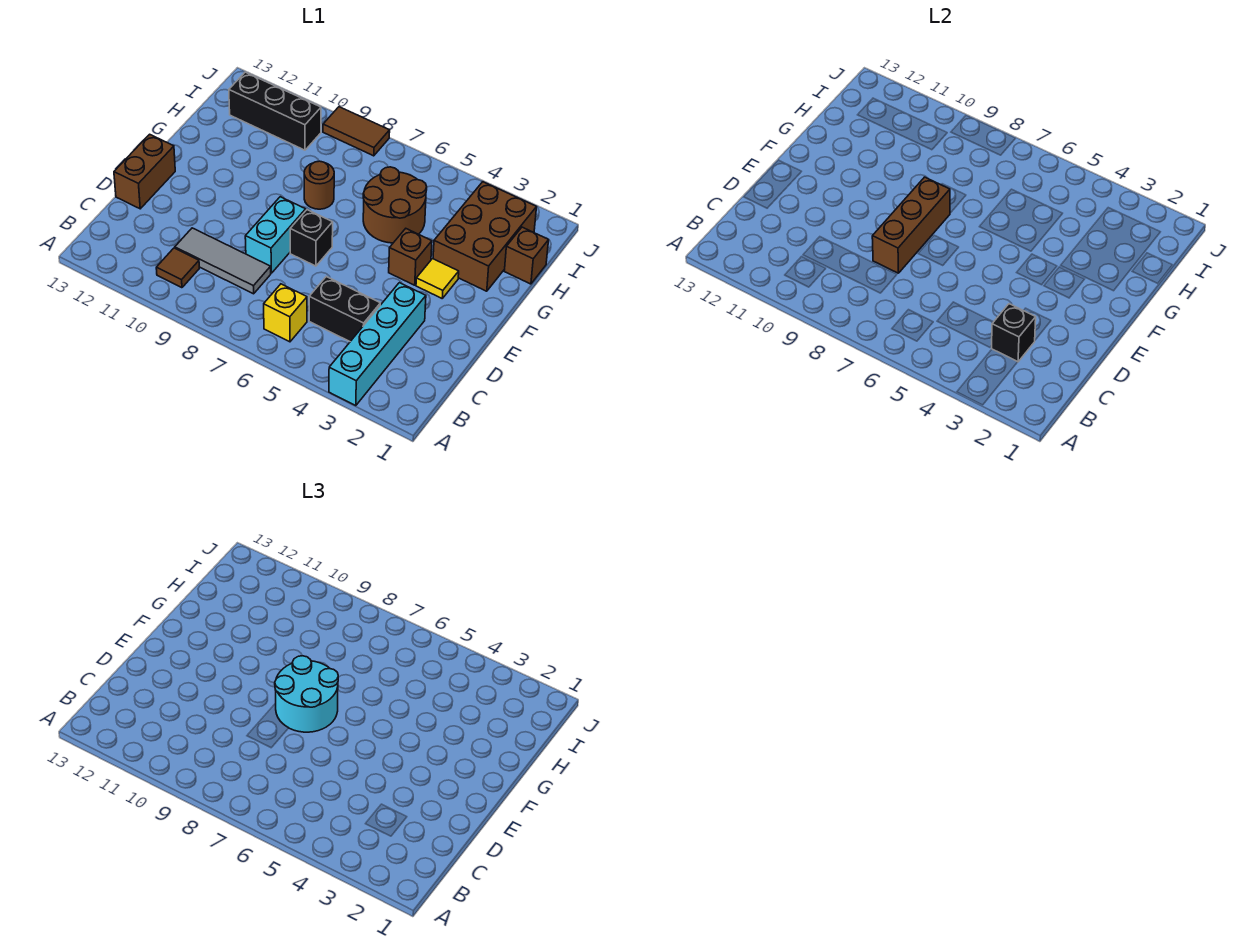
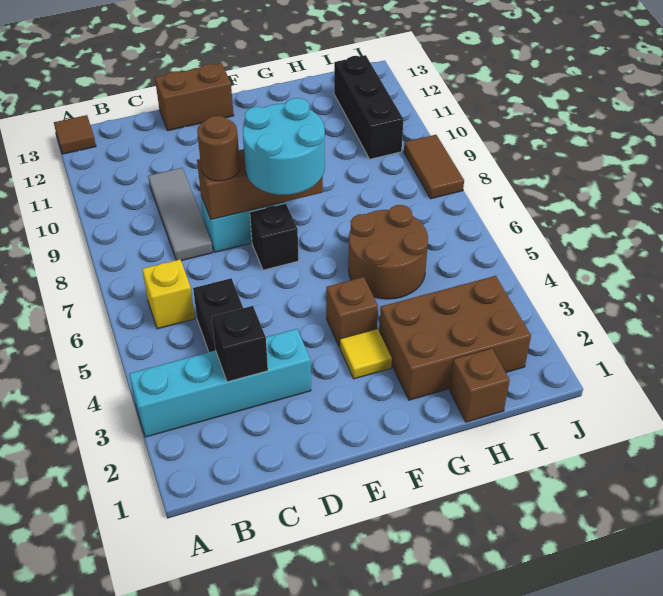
brown 1x1 tile [156,248,199,288] -> brown 1x1 tile moved to [54,115,96,154]
brown 1x1 round brick [304,161,334,209] -> brown 1x1 round brick moved to [197,116,240,181]

